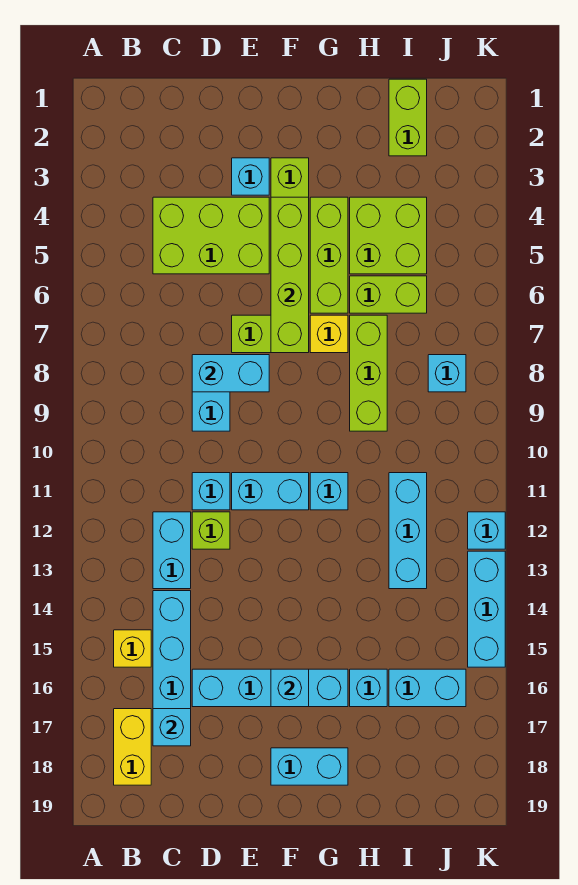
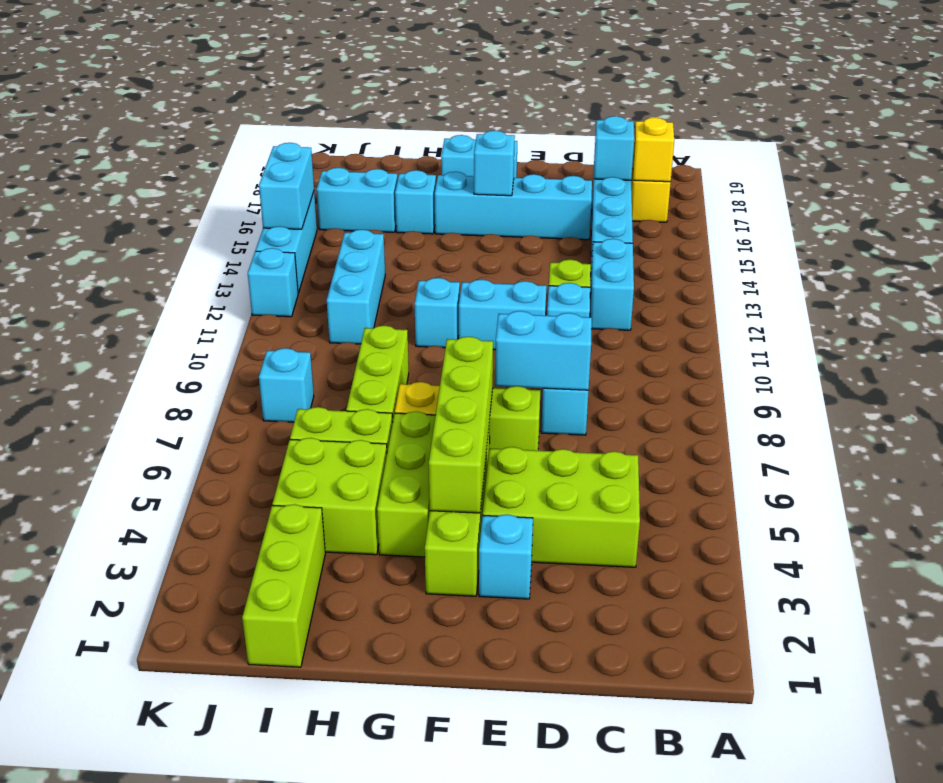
yellow 1x1 brick [114,630,151,667] -> yellow 1x1 brick moved to [633,117,674,182]
lime 1x2 brick [389,79,427,156] -> lime 1x3 brick [242,504,325,667]
none -> cyan 1x2 brick [259,143,314,229]

